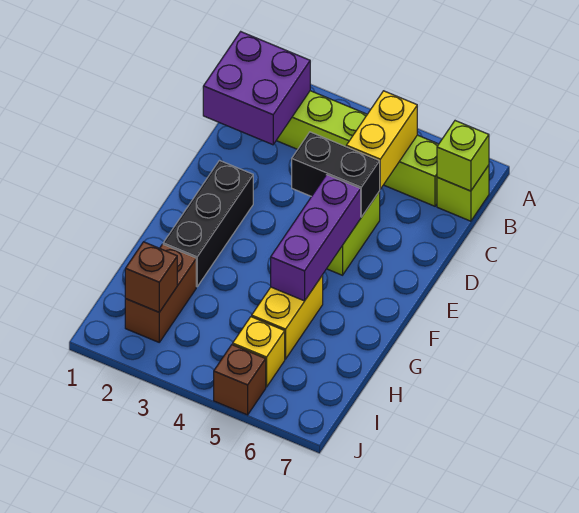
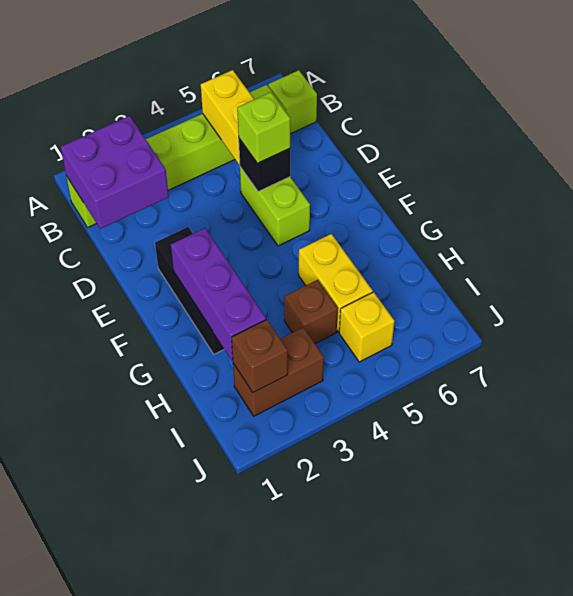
lime 1x1 brick [437,121,489,191] -> lime 1x1 brick moved to [237,92,290,163]
black 1x2 brick [292,132,380,217] -> black 1x1 brick [239,139,290,192]
purple 1x3 brick [271,175,361,301] -> purple 1x3 brick moved to [171,228,266,361]
brown 1x2 brick [125,244,196,342] -> brown 1x2 brick turned to [233,327,324,416]
brown 1x1 brick [214,345,266,415] -> brown 1x1 brick moved to [284,280,338,344]

